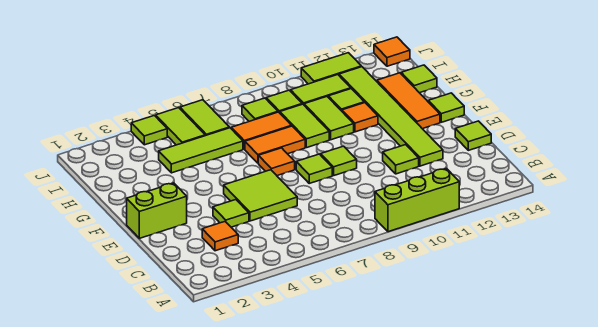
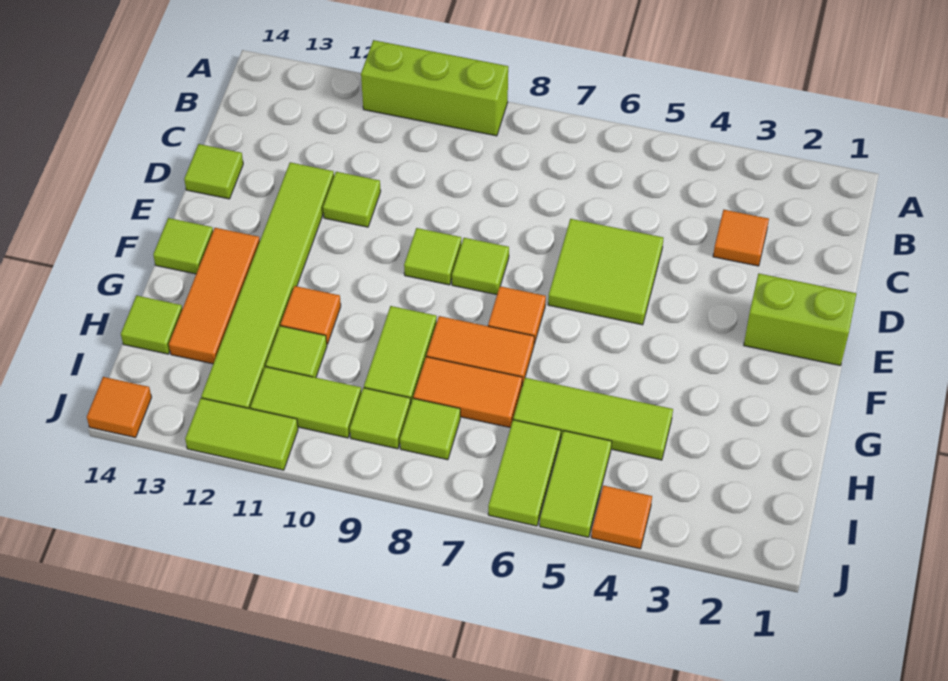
lime 1x1 tile [213,200,249,227] -> none
lime 1x2 tile [304,97,354,140] -> none
lime 1x1 tile [131,115,167,145] -> orange 1x1 tile [591,485,652,549]

